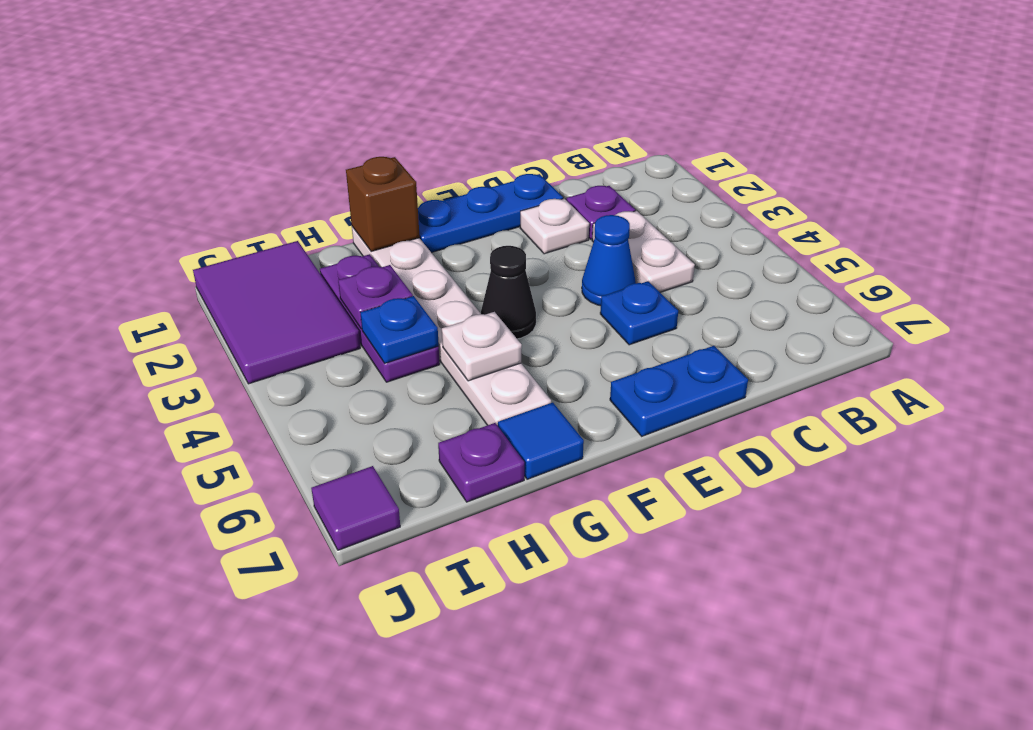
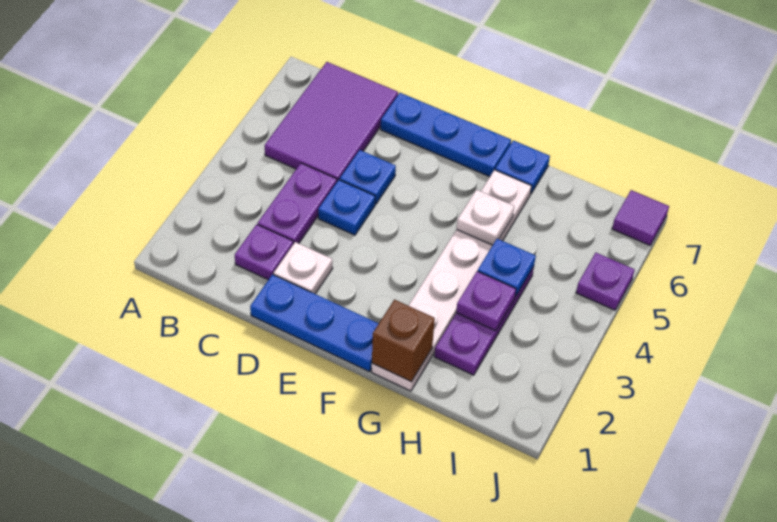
white 1x2 plate [592,211,695,292] -> purple 1x2 plate [258,163,337,244]
blue 1x1 cone [582,215,636,306] -> blue 1x1 plate [318,180,375,235]
blue 1x2 plate [610,346,748,436] -> blue 1x3 plate [381,93,511,177]
black 1x1 cone [481,246,536,339] -> none
blue 1x1 tile [498,403,584,479] -> blue 1x1 plate [495,140,550,194]
purple 1x1 plate [438,423,524,502] -> purple 1x1 plate moved to [576,253,635,310]
purple 2x3 tile [193,241,360,384] -> purple 2x3 tile moved to [265,62,398,181]

